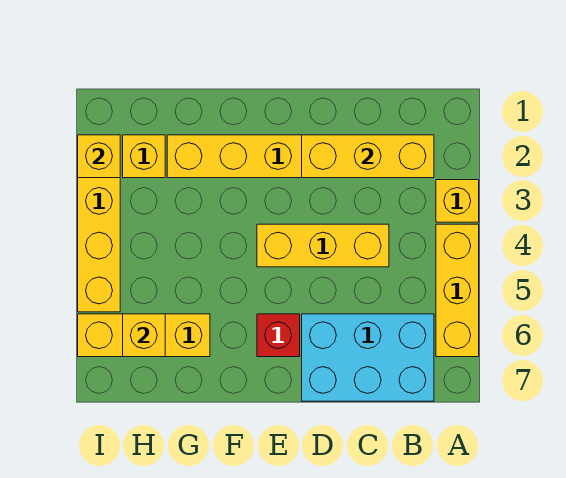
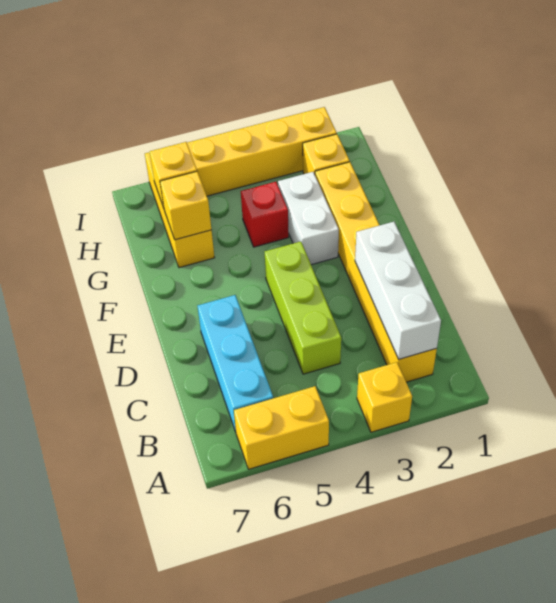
yellow 1x3 brick [436,224,479,357] -> yellow 1x2 brick [234,386,329,469]
yellow 1x3 brick [302,135,434,178] -> white 1x3 brick [355,222,441,359]
cyan 2x3 brick [302,314,434,401] -> cyan 1x3 brick [198,295,273,432]
yellow 1x3 brick [257,224,389,267] -> lime 1x3 brick [265,242,341,374]
red 1x1 brick [257,314,300,357] -> red 1x1 brick moved to [241,182,289,247]
none -> white 1x2 brick [278,172,339,265]
yellow 1x1 brick [78,135,120,178] -> yellow 1x1 brick moved to [160,171,211,240]

